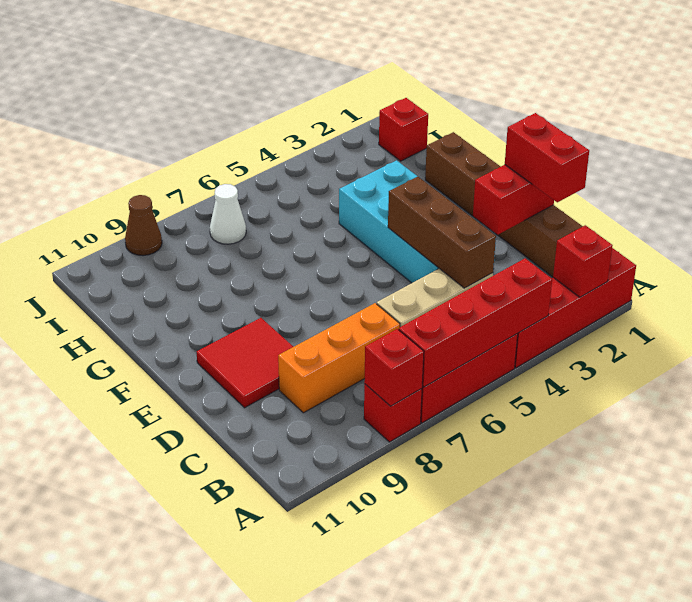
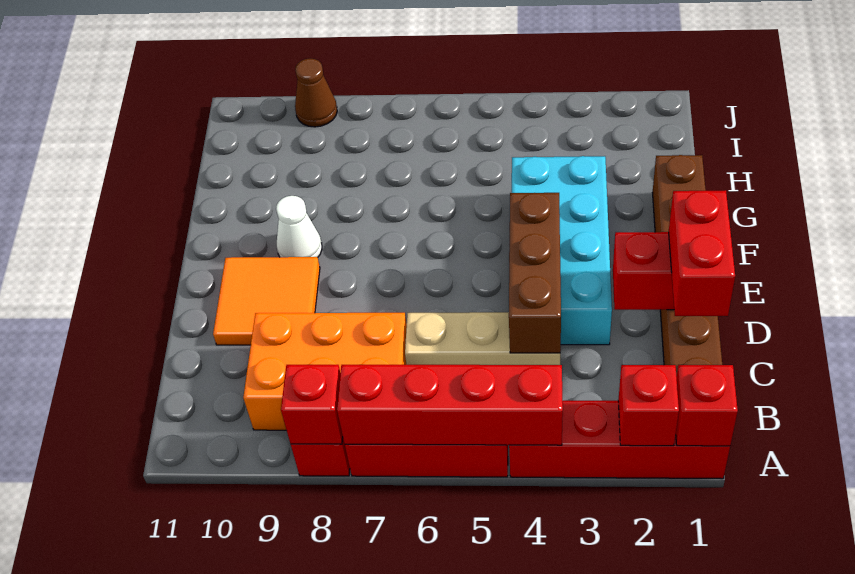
orange 1x3 brick [278,303,400,413] -> orange 2x3 brick [243,313,407,430]
red 2x2 tile [197,318,293,408] -> orange 2x2 tile [213,257,320,345]
red 1x1 brick [379,98,428,161] -> red 1x1 brick moved to [676,365,738,446]
white 1x1 cone [210,184,246,244] -> white 1x1 cone moved to [276,196,322,257]

